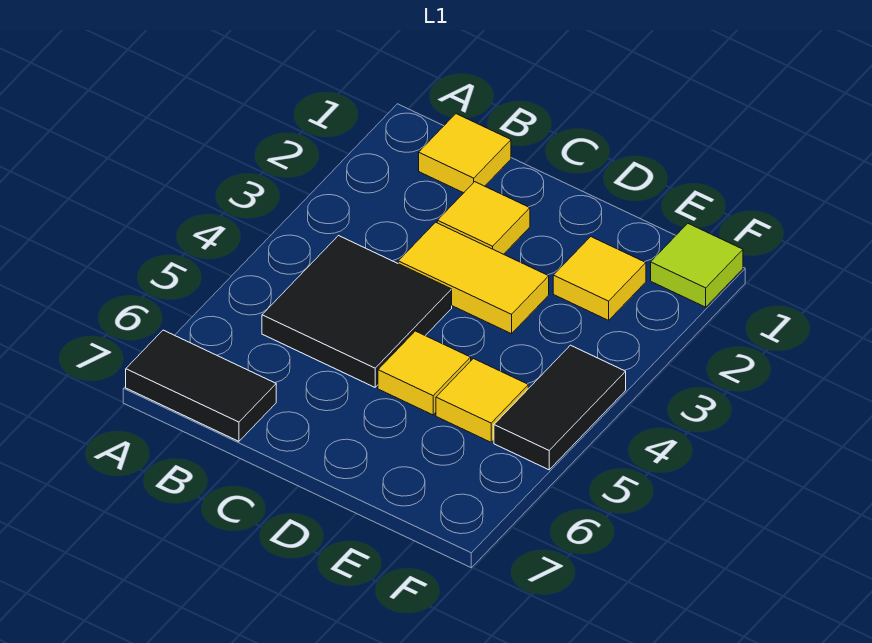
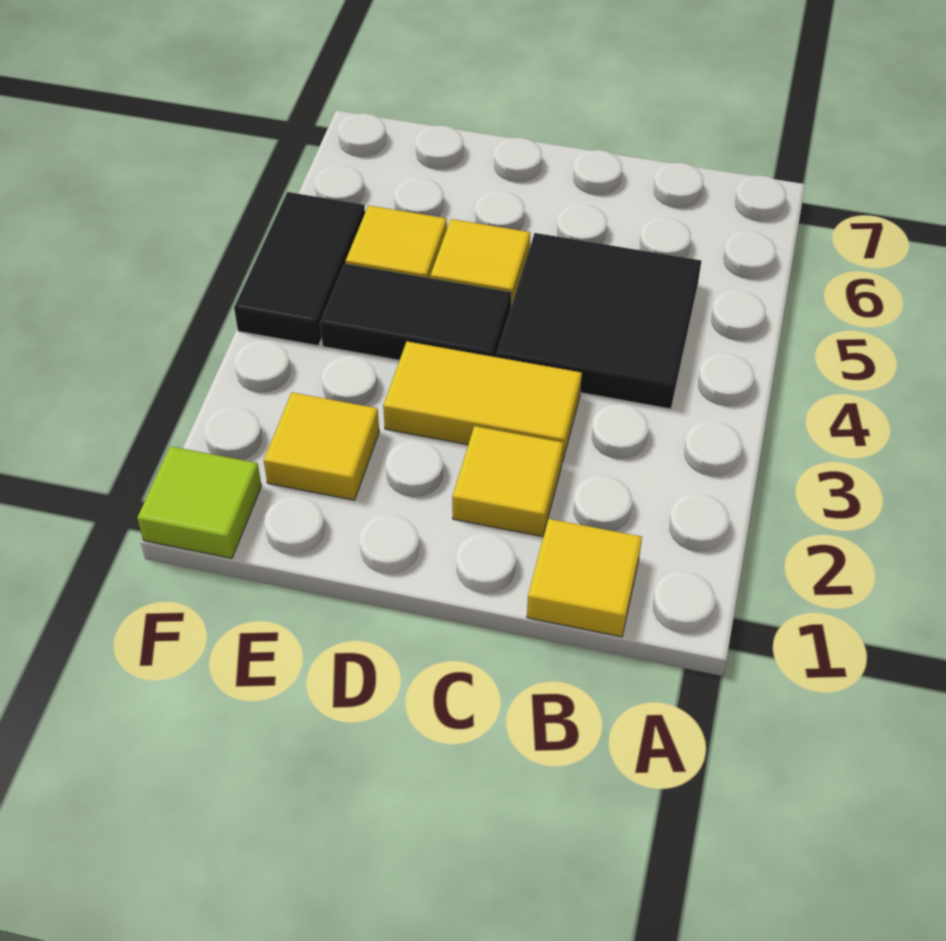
black 1x2 tile [126,330,276,441] -> black 1x2 tile moved to [320,264,511,360]

